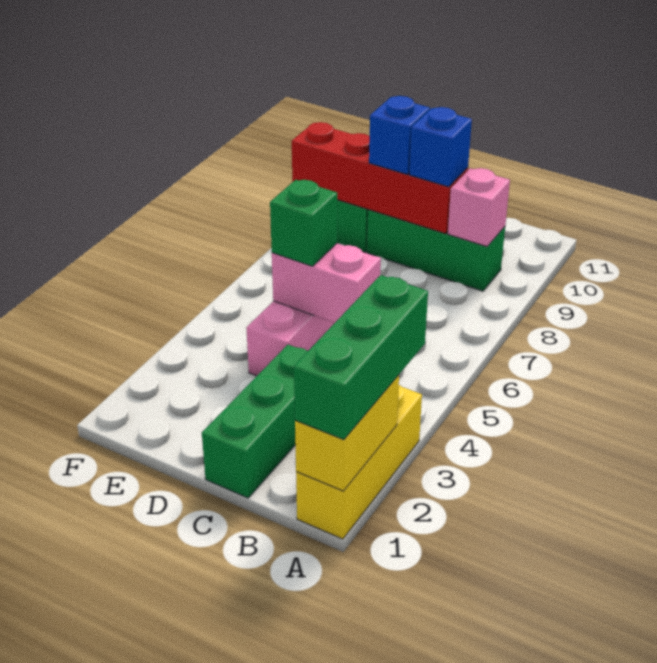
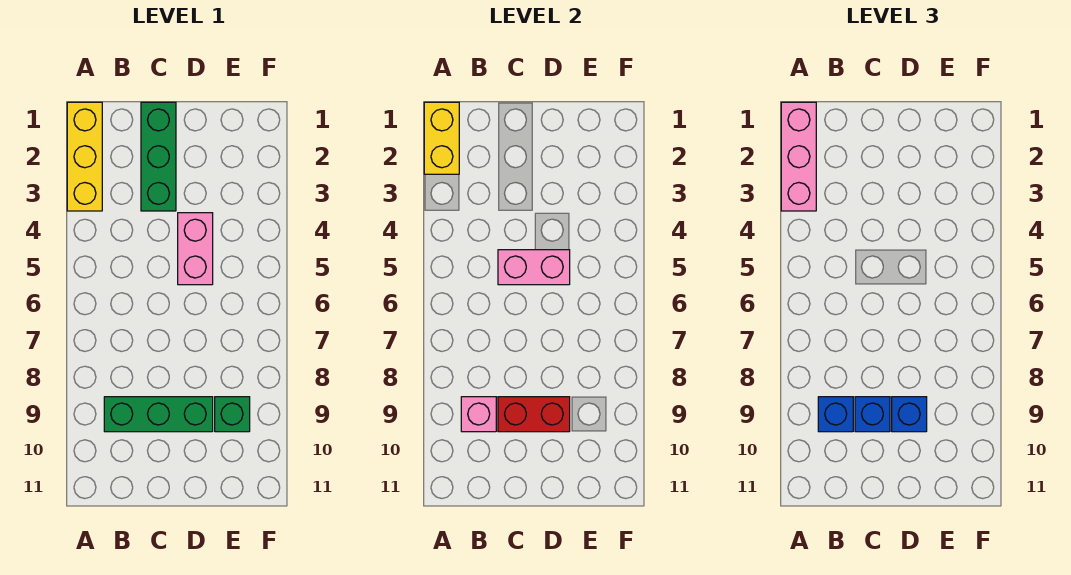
green 1x3 brick [294,275,428,440] -> pink 1x3 brick [781,102,816,211]
none -> blue 1x1 brick [818,397,853,432]
red 1x4 brick [292,122,468,233] -> red 1x2 brick [498,397,570,432]
green 1x1 brick [270,180,337,266] -> none

